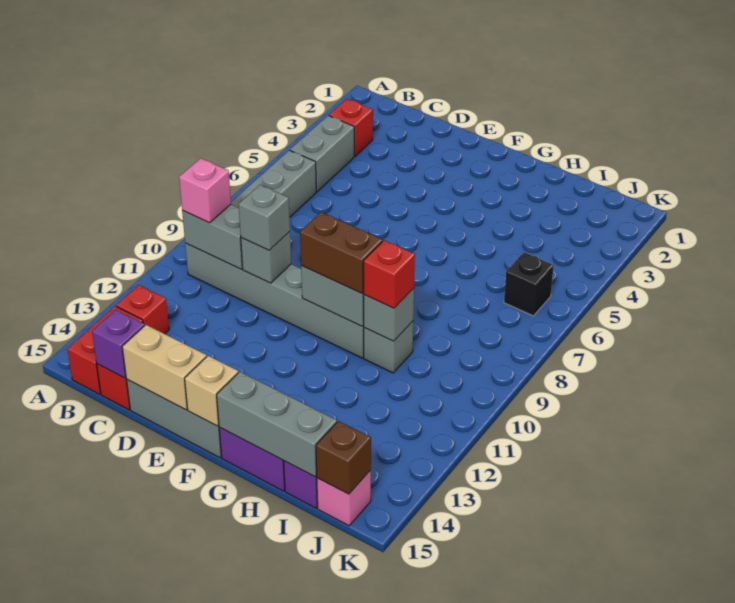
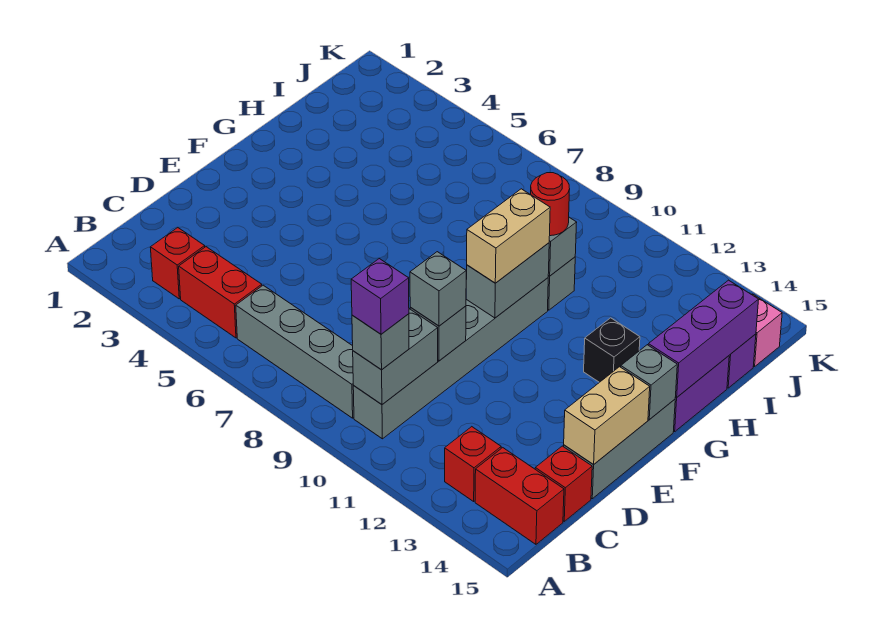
grey 1x2 brick [290,116,354,191] -> red 1x2 brick [179,247,262,338]
pink 1x1 brick [179,158,231,223] -> grey 1x1 brick [352,314,409,370]
purple 1x1 brick [92,310,145,378] -> purple 1x1 brick moved to [351,259,409,334]
brown 1x2 brick [300,212,383,293] -> tan 1x2 brick [467,189,550,283]
tan 1x1 brick [185,356,238,426] -> grey 1x1 brick [621,345,677,420]
grey 1x3 brick [217,372,337,477] -> purple 1x3 brick [648,280,759,397]
red 1x1 brick [364,240,415,308] -> red 1x1 round brick [531,173,570,236]
black 1x1 brick [504,252,554,316] -> black 1x1 brick moved to [584,318,640,382]
brown 1x1 brick [316,421,371,494] -> none

